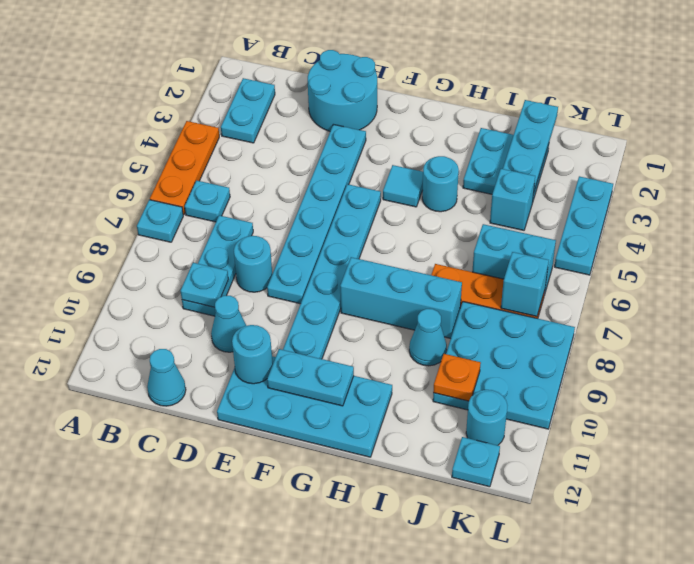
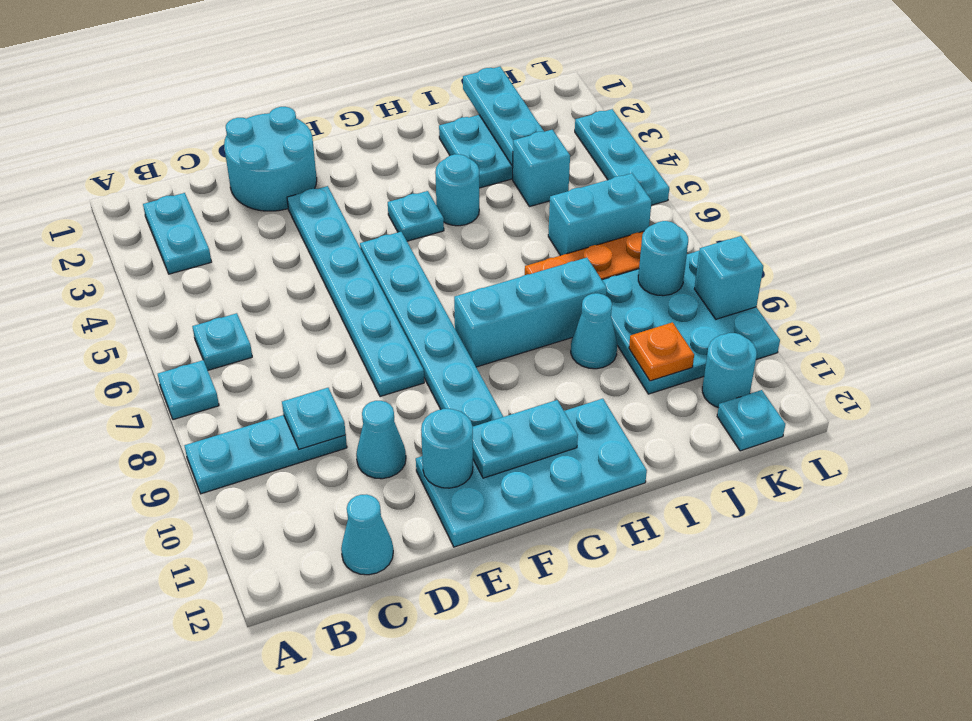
orange 1x3 plate [150,121,219,215] -> none
cyan 1x3 plate [182,215,253,316] -> cyan 1x3 plate turned to [184,415,347,494]
cyan 1x1 round brick [234,236,272,292] -> cyan 1x1 round brick moved to [638,221,688,296]
cyan 1x1 tile [383,165,423,207] -> cyan 1x1 plate [388,191,444,241]
cyan 1x1 brick [501,252,549,317] -> cyan 1x1 brick moved to [694,236,763,319]

